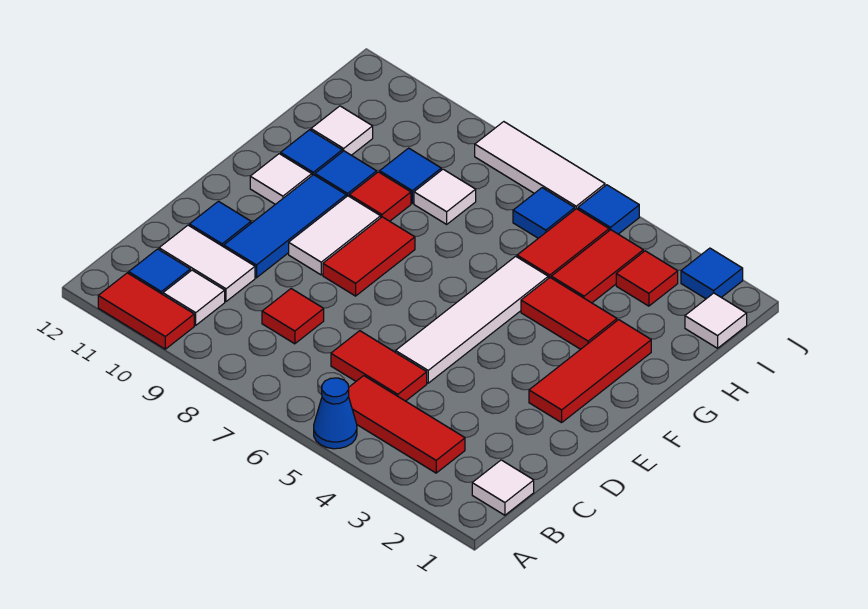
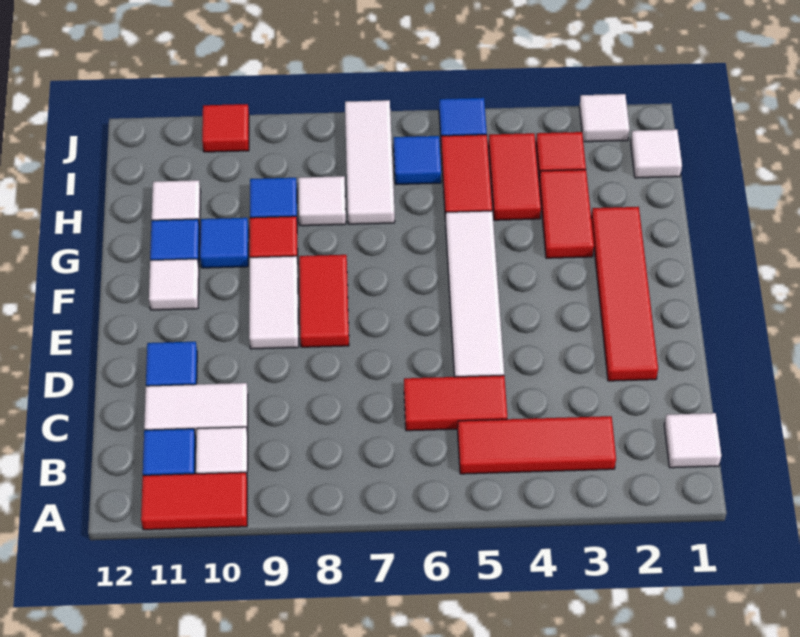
blue 1x1 cone [314,378,357,449] -> none
red 1x1 tile [262,289,324,344] -> red 1x1 tile moved to [202,104,249,152]
blue 1x3 tile [224,175,346,278] -> none
red 1x3 tile [529,320,651,423] -> red 1x4 tile [591,207,658,381]
red 1x2 tile [521,278,617,349] -> red 1x2 tile turned to [539,170,594,258]
blue 1x1 tile [681,248,743,299] -> white 1x1 tile [579,94,630,142]
white 1x3 tile [475,122,605,209] -> white 1x3 tile turned to [345,100,395,224]

